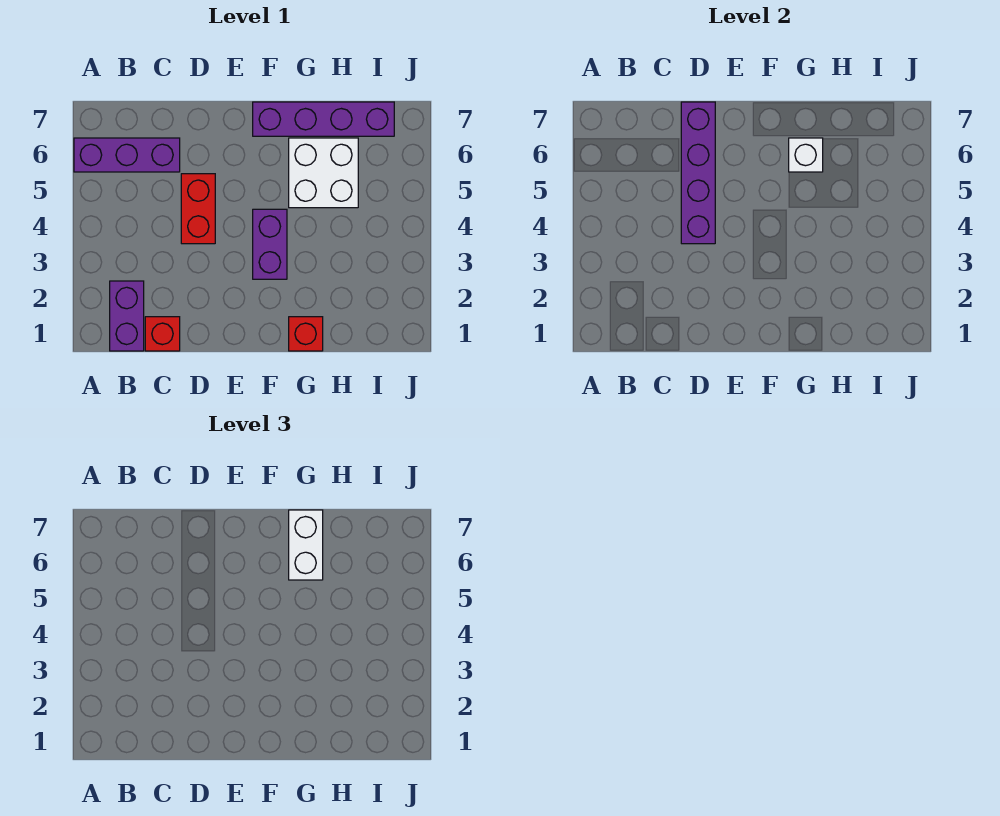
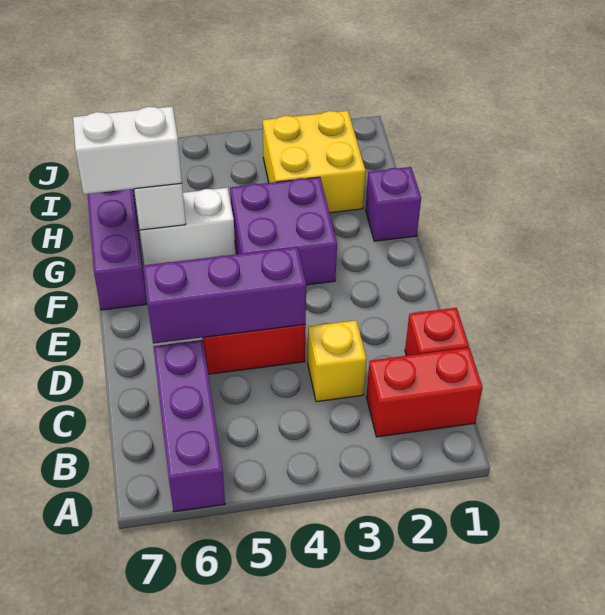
purple 1x2 brick [110,281,144,351] -> red 1x2 brick [366,348,483,437]
none -> yellow 1x1 brick [308,320,367,402]
purple 1x4 brick [681,102,715,244] -> purple 1x3 brick [143,247,306,344]
purple 1x2 brick [253,209,287,279] -> purple 2x2 brick [230,177,337,285]
red 1x1 brick [289,317,323,351] -> purple 1x1 brick [366,167,421,241]
white 2x2 brick [289,138,358,208] -> white 1x2 brick [140,188,235,265]
none -> yellow 2x2 brick [263,111,365,213]

